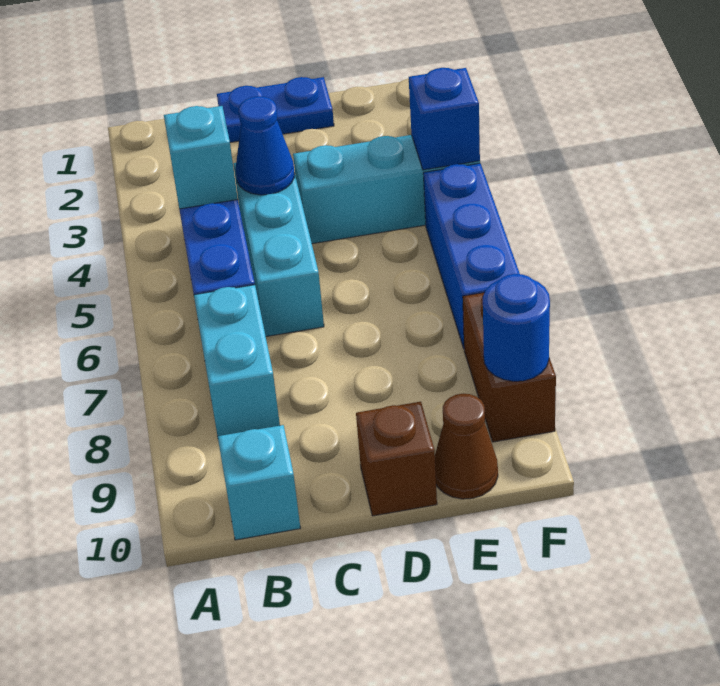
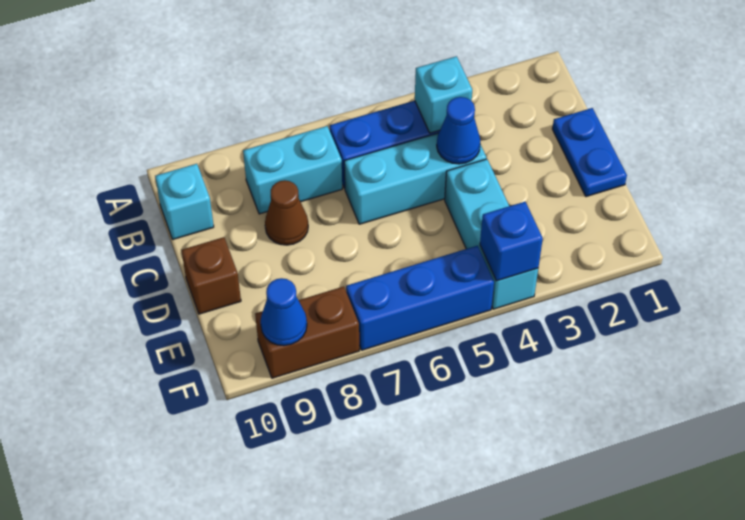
brown 1x1 cone [435,394,498,499] -> brown 1x1 cone moved to [265,180,308,245]
blue 1x1 round brick [483,274,550,381] -> blue 1x1 cone [261,278,307,346]

